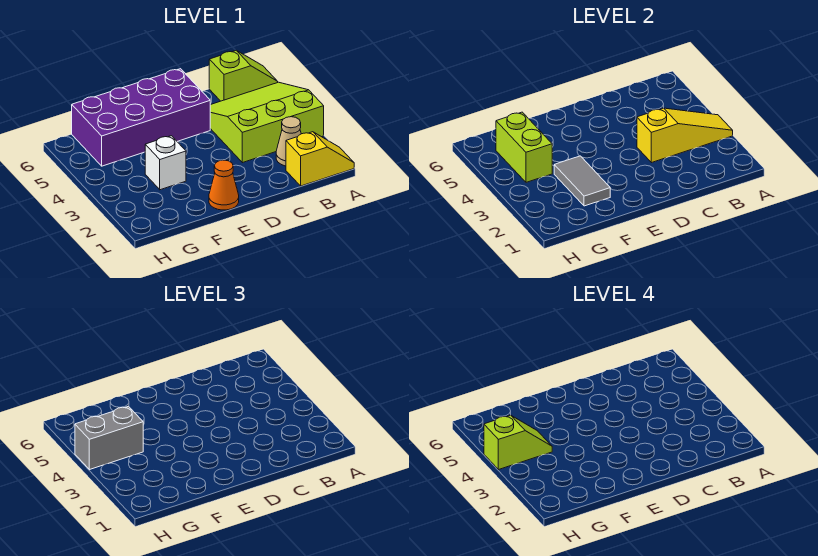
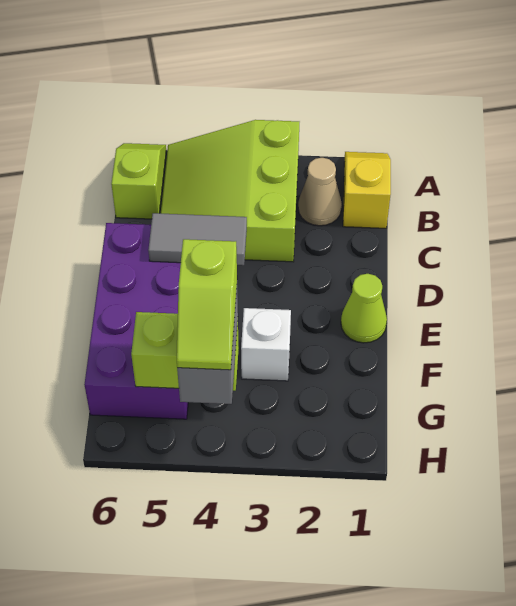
yellow 1x3 slope [637,108,733,163] -> none
orange 1x1 cone [209,160,239,210] -> lime 1x1 cone [341,274,387,343]
grey 1x2 tile [554,156,610,206] -> grey 1x2 tile moved to [148,213,247,265]
lime 1x2 slope [484,415,552,470] -> lime 1x2 slope turned to [177,239,237,370]

